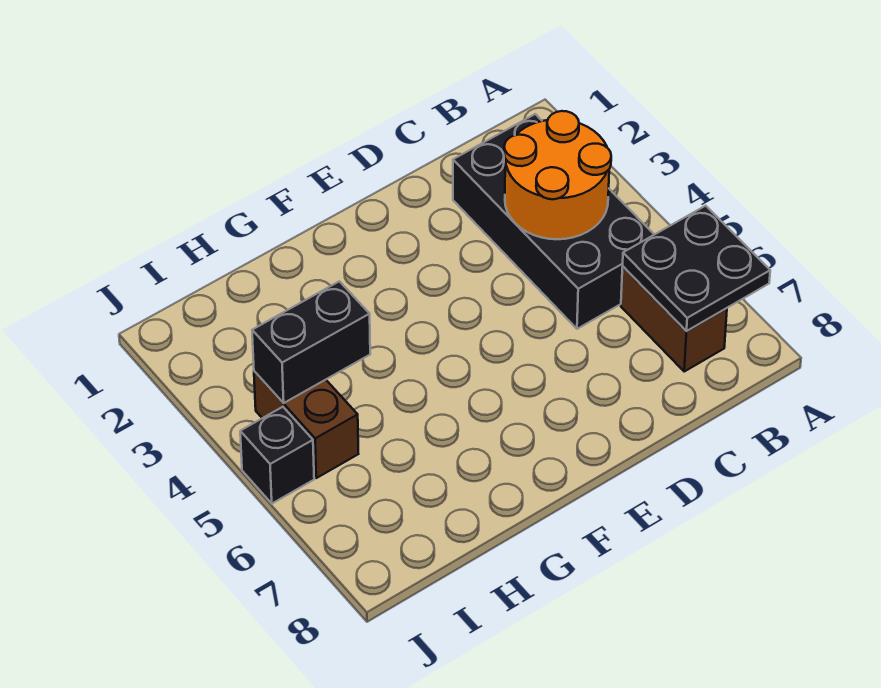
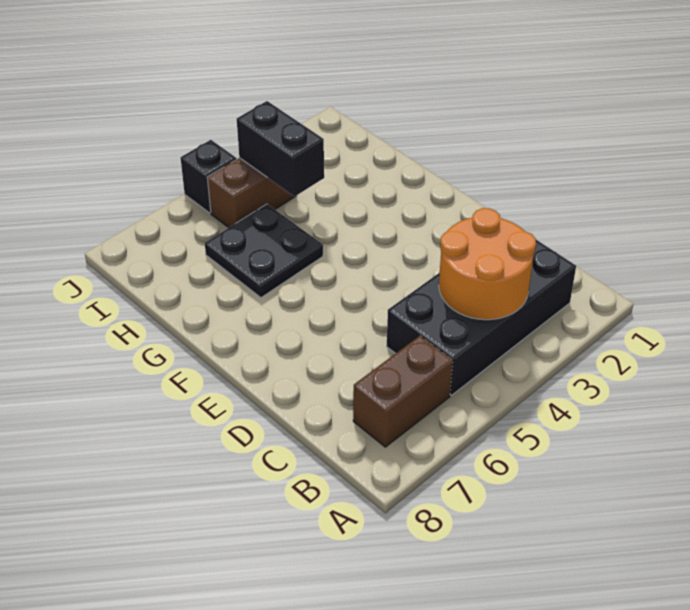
black 2x2 plate [623,206,770,331] -> black 2x2 plate moved to [205,204,323,298]

